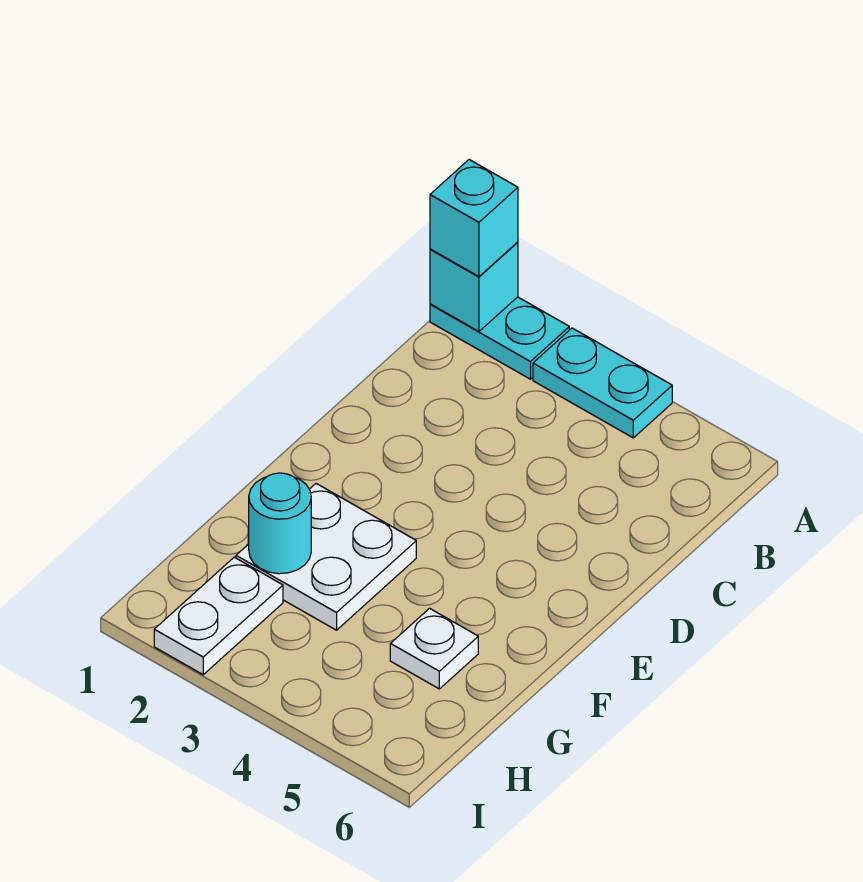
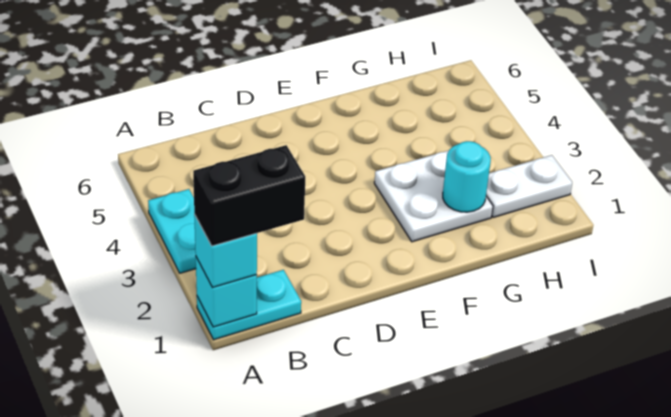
cyan 1x2 plate [430,297,569,379] -> cyan 1x2 plate turned to [197,270,301,340]
none -> black 1x2 brick [193,145,305,246]
white 1x1 plate [390,608,478,689] -> none

